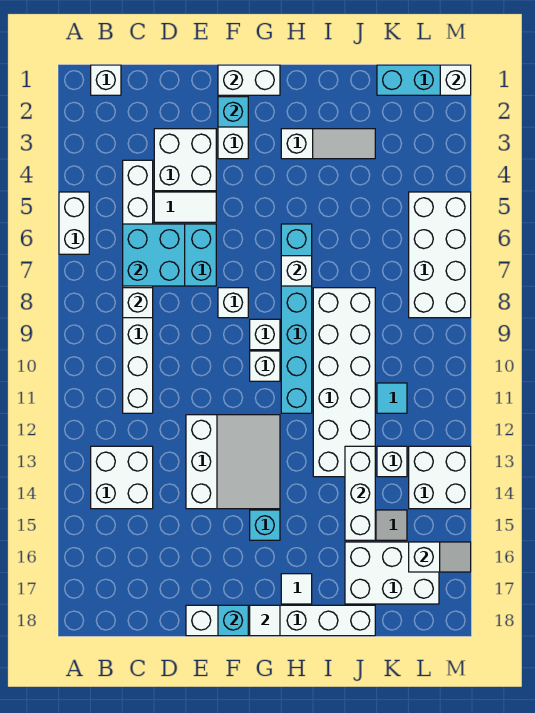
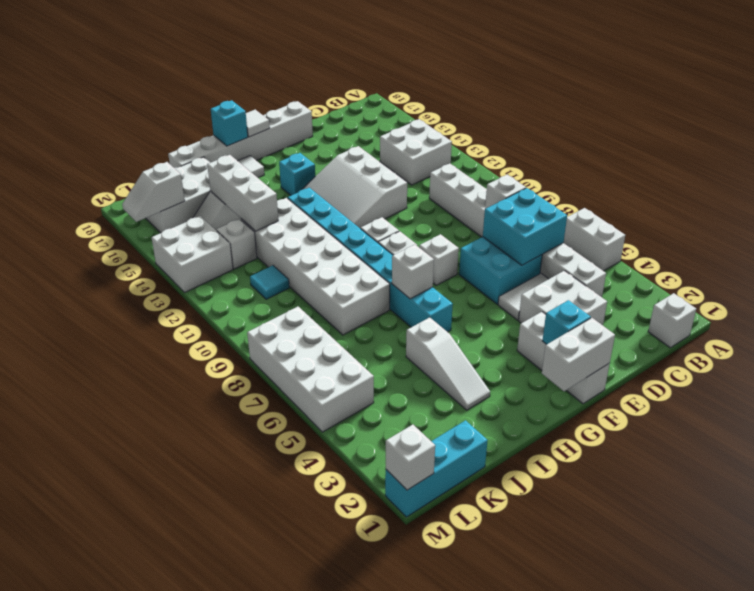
cyan 1x1 brick [218,605,248,636] -> cyan 1x1 brick moved to [211,100,248,146]
white 1x3 slope [281,129,375,159] -> white 1x3 slope turned to [406,317,490,410]
cyan 1x6 brick [281,224,312,413] -> cyan 1x8 brick [288,188,453,332]

